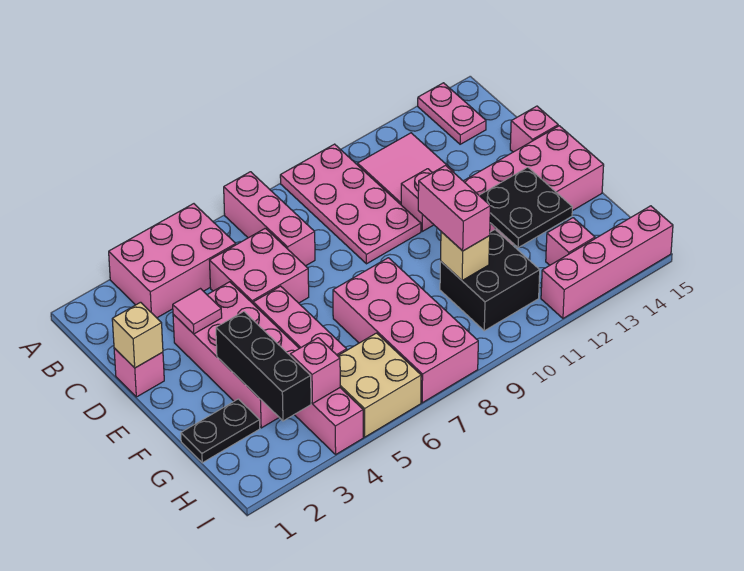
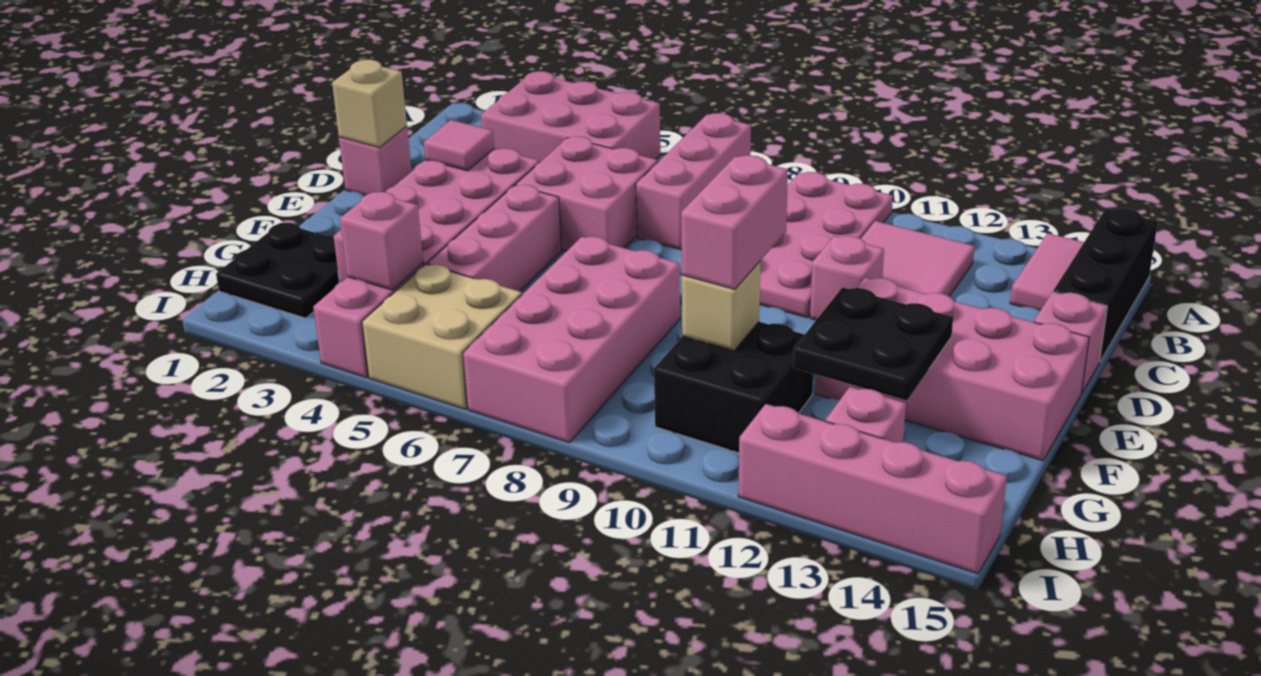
pink 1x2 plate [418,83,486,144] -> pink 1x2 tile [1010,233,1084,311]
black 1x3 brick [216,312,311,421] -> black 1x3 brick moved to [1053,208,1158,361]
black 1x2 plate [181,399,260,463] -> black 2x2 plate [216,223,339,318]

